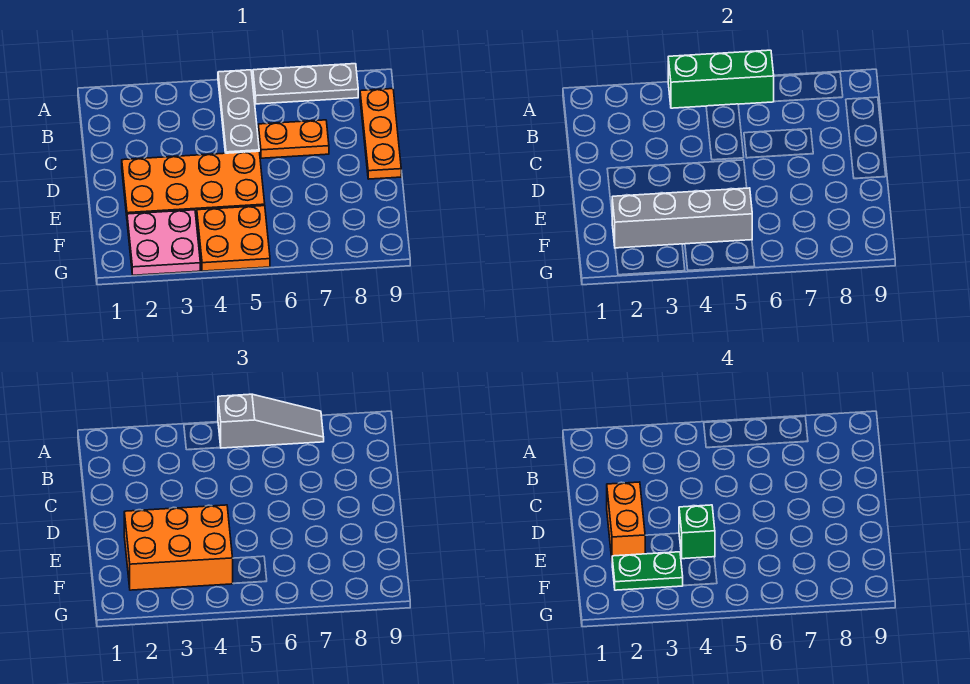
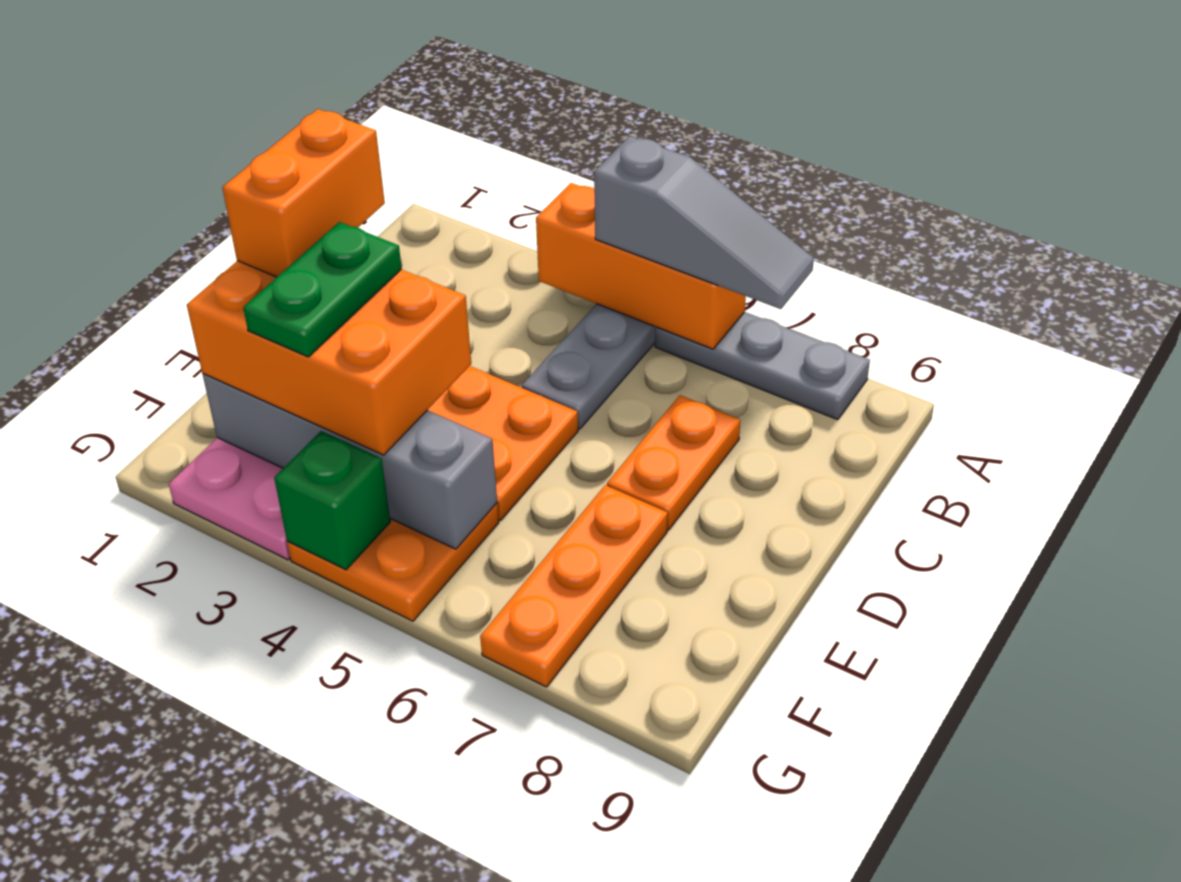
green 1x3 brick [668,50,774,108] -> orange 1x3 brick [536,183,746,349]
orange 1x3 plate [360,89,401,179] -> orange 1x3 plate moved to [480,485,668,687]
orange 1x2 plate [258,120,329,158] -> orange 1x2 plate turned to [607,395,740,530]
green 1x1 brick [679,505,715,559] -> green 1x1 brick moved to [274,431,390,570]
green 1x2 plate [612,552,683,590] -> green 1x2 plate turned to [243,222,402,357]

